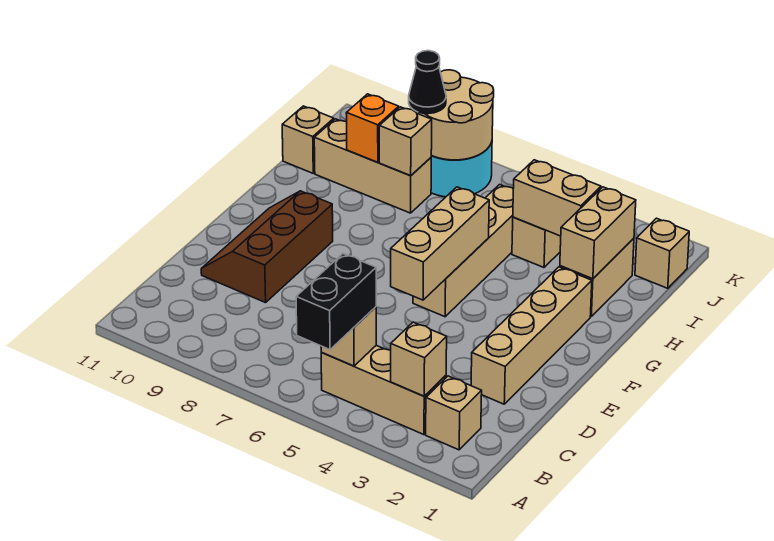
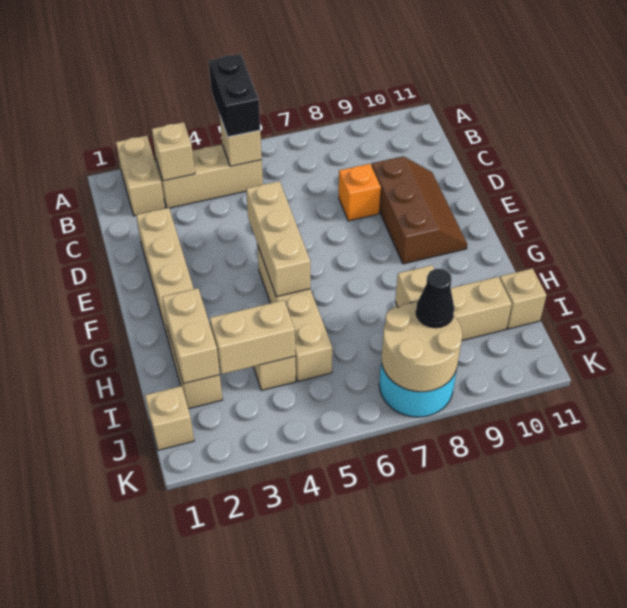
tan 1x1 brick [426,376,482,450] -> tan 1x2 brick [116,136,165,216]
orange 1x1 brick [346,94,399,162] -> orange 1x1 brick moved to [339,164,381,221]

